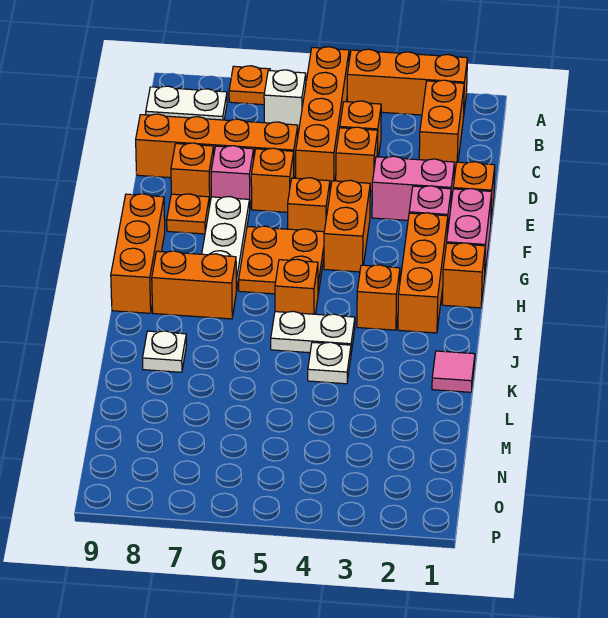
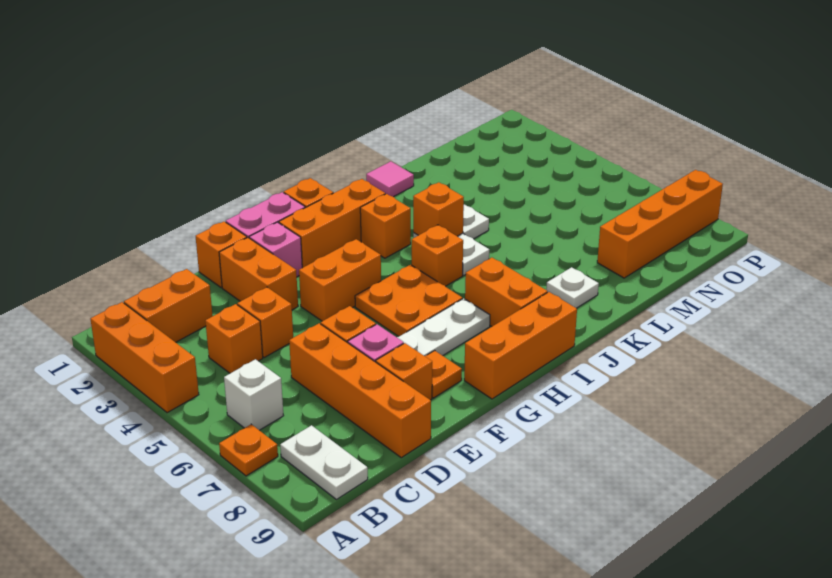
orange 1x4 brick [296,47,349,188] -> orange 1x4 brick moved to [597,170,723,278]
pink 1x2 brick [372,156,454,220] -> orange 1x2 brick [219,238,298,310]
orange 1x1 brick [288,178,330,232] -> orange 1x1 brick moved to [413,182,464,236]

